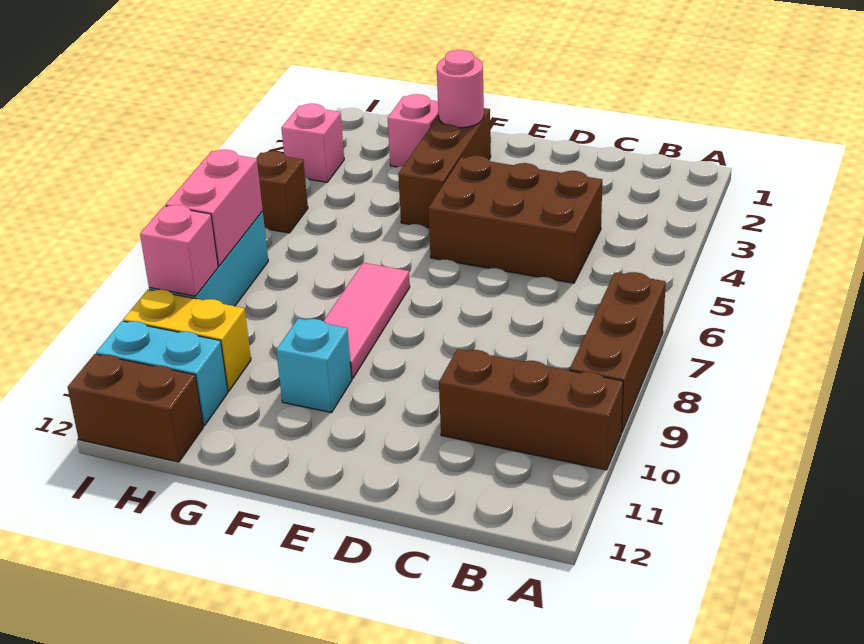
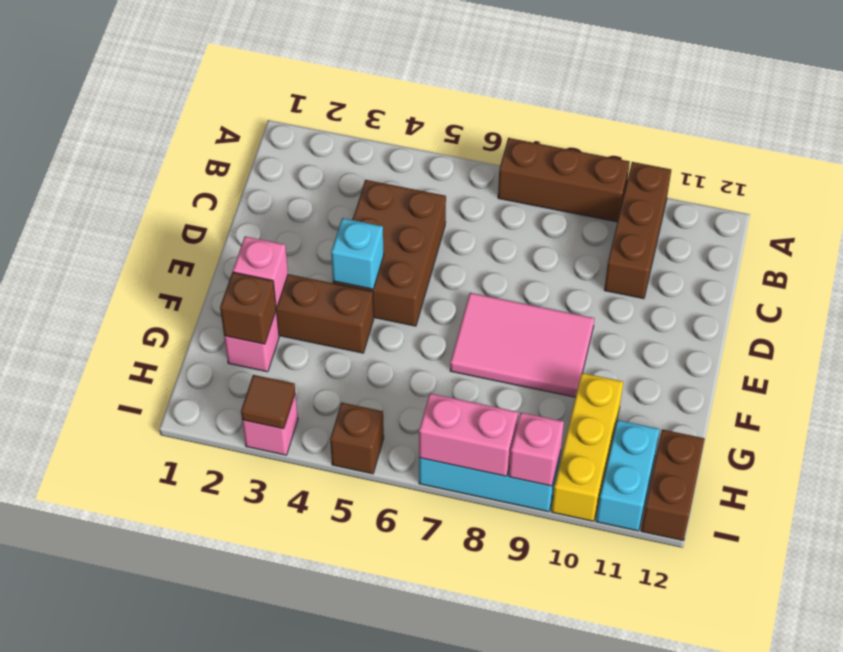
pink 1x1 round brick [437,50,484,128] -> pink 1x1 brick [233,236,288,308]
pink 1x3 tile [324,263,410,379] -> pink 2x3 tile [450,293,594,397]
cyan 1x1 brick [276,318,352,413] -> cyan 1x1 brick moved to [331,218,384,289]
none -> brown 1x1 brick [220,272,276,344]
yellow 1x2 brick [123,290,251,391] -> yellow 1x3 brick [552,373,623,521]
none -> brown 1x1 tile [241,375,295,429]

